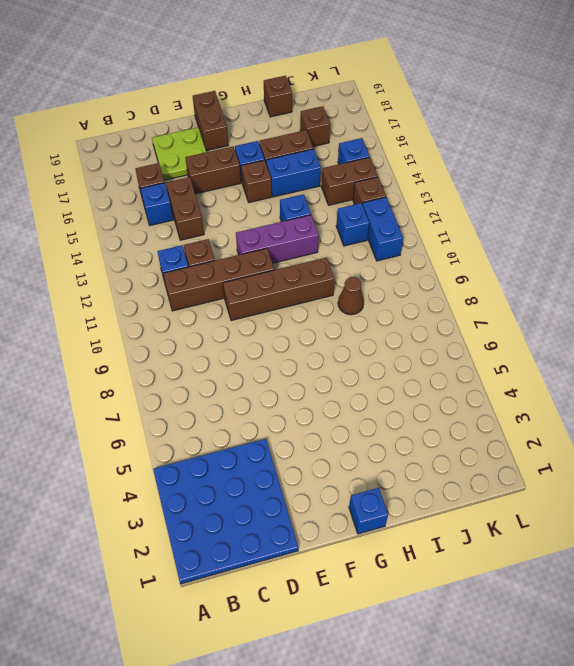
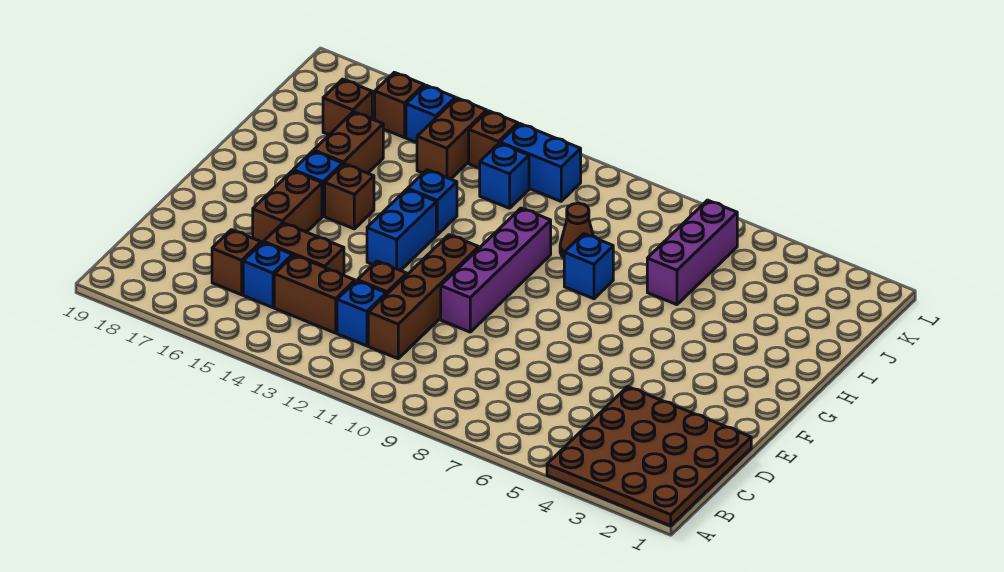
blue 4x4 plate [153,439,298,584] -> brown 4x4 plate [547,387,751,526]
lime 2x2 plate [152,127,206,180] -> none
brown 1x4 brick [223,258,334,321] -> purple 1x4 brick [441,208,551,332]
purple 1x3 brick [236,215,319,263] -> purple 1x3 brick moved to [647,200,737,305]
brown 1x2 brick [193,91,228,151] -> brown 1x2 brick moved to [274,255,355,333]
blue 1x1 brick [349,488,388,534] -> blue 1x1 brick moved to [564,234,613,299]
blue 1x2 brick [266,149,321,197] -> blue 1x2 brick moved to [367,189,436,271]
brown 1x1 brick [264,76,292,117] -> brown 1x1 brick moved to [375,72,424,138]

